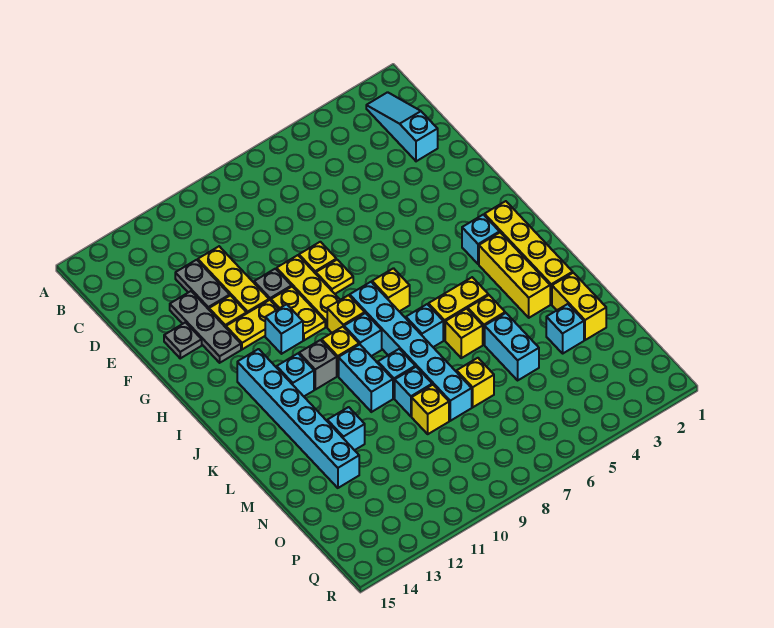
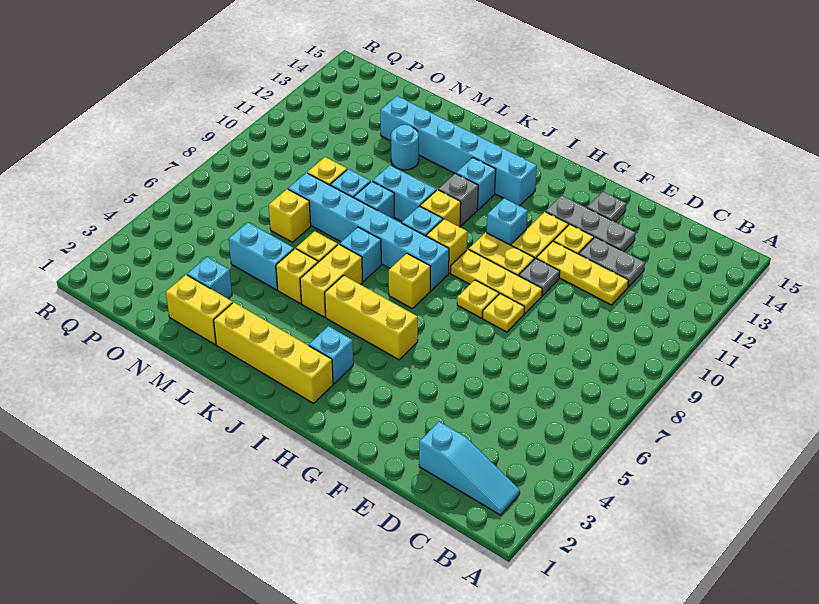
yellow 1x3 brick [479,232,550,318] -> yellow 1x3 brick moved to [325,275,418,360]
cyan 1x1 brick [327,407,365,450] -> cyan 1x1 round brick [391,125,419,170]

